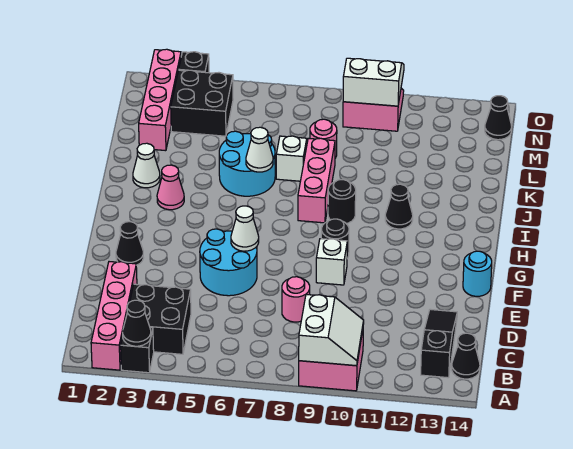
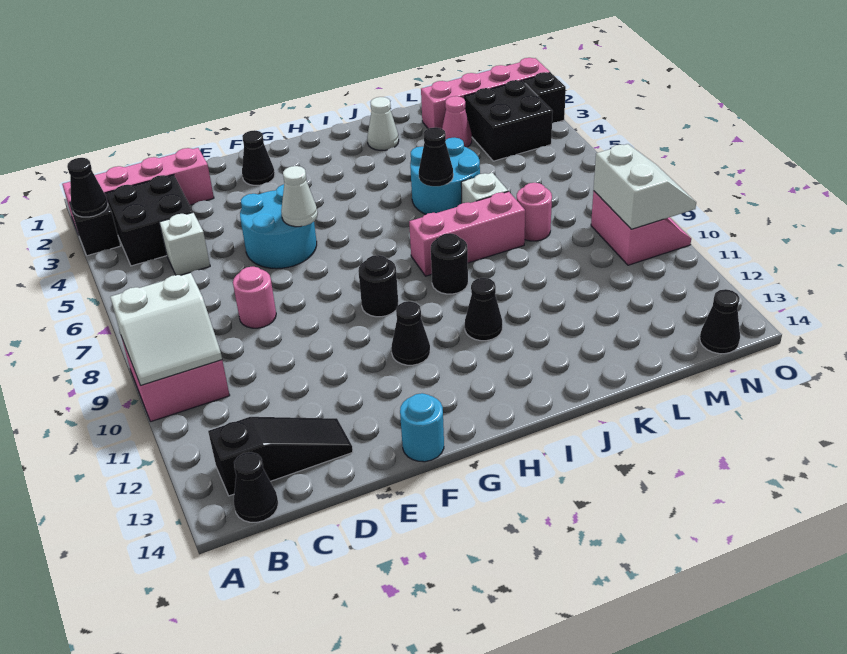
white 1x1 brick [316,239,347,285] -> white 1x1 brick moved to [159,213,210,275]
none -> black 1x1 cone [391,301,430,365]
pink 1x1 cone [157,165,184,210] -> pink 1x1 cone moved to [442,96,472,147]
white 1x1 cone [246,127,273,172] -> black 1x1 cone [419,127,453,186]

